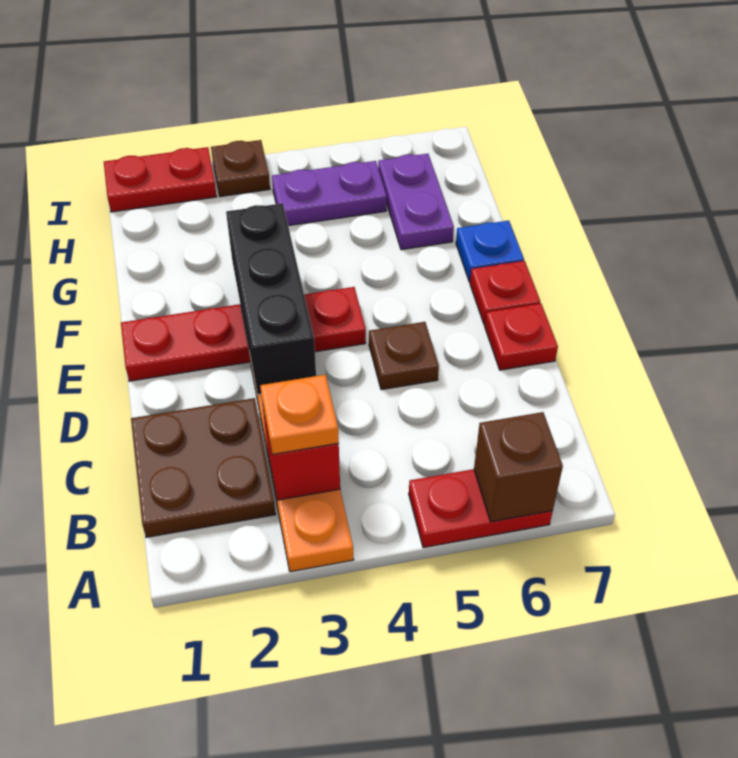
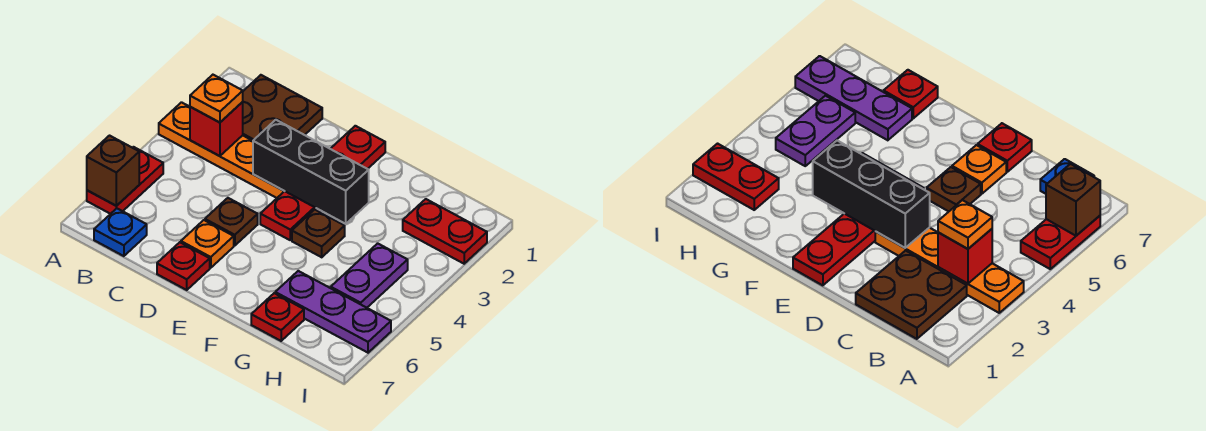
none -> orange 1x1 plate [181,220,234,268]
red 1x1 plate [470,261,540,325] -> red 1x1 plate moved to [251,293,304,341]
blue 1x1 plate [456,221,524,282] -> blue 1x1 plate moved to [94,208,147,256]
purple 1x2 plate [378,154,454,250] -> purple 1x3 plate [275,271,391,353]
red 1x2 plate [104,147,217,212] -> red 1x2 plate turned to [403,199,487,264]
brown 1x1 plate [211,140,270,197] -> brown 1x1 plate moved to [292,210,345,257]

